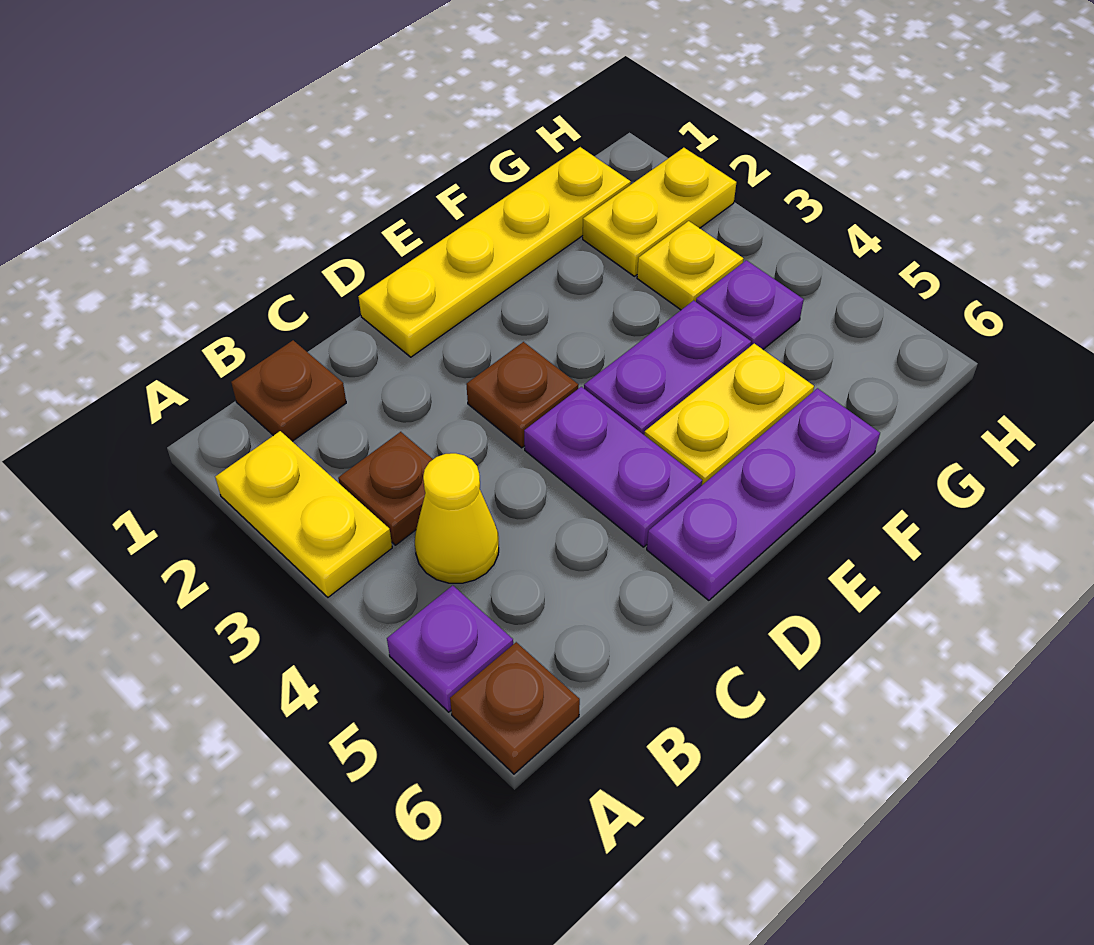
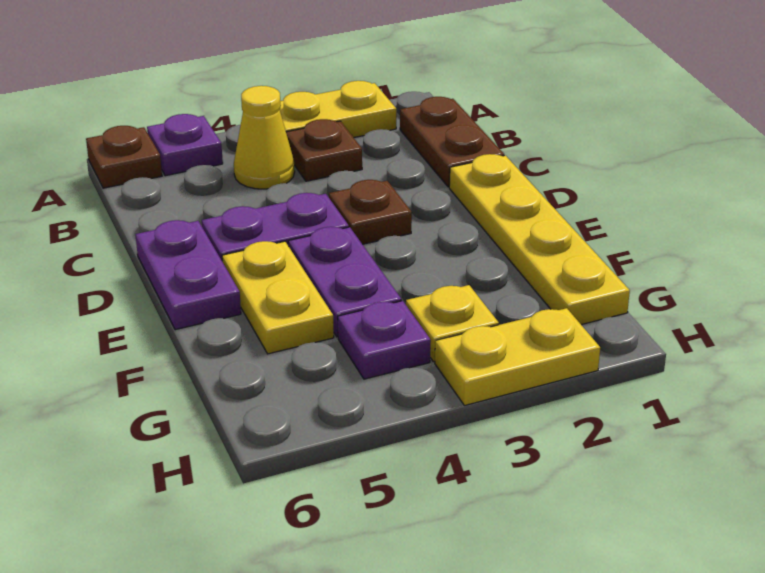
brown 1x1 plate [231,340,346,441] -> brown 1x2 plate [400,97,504,187]
purple 1x3 plate [647,388,880,600] -> purple 1x2 plate [135,220,241,330]
yellow 1x2 plate [583,148,736,276] -> yellow 1x2 plate turned to [435,308,600,406]

